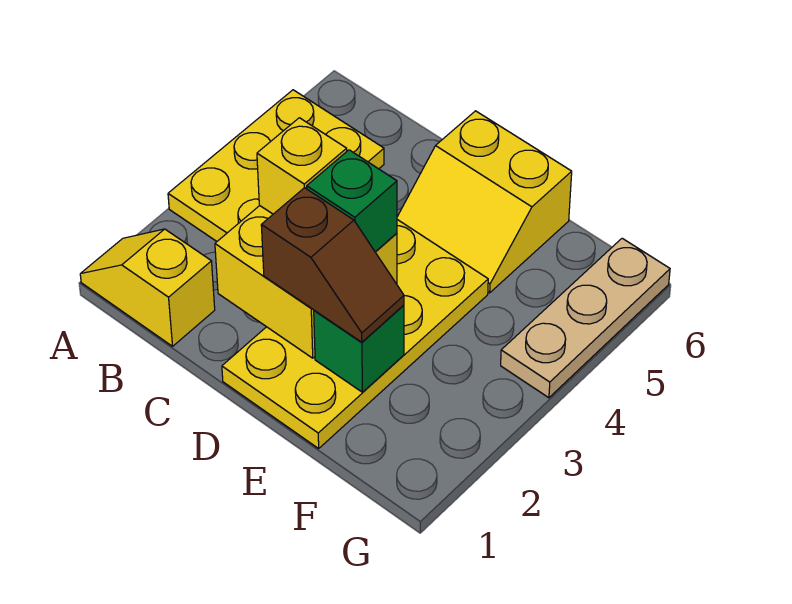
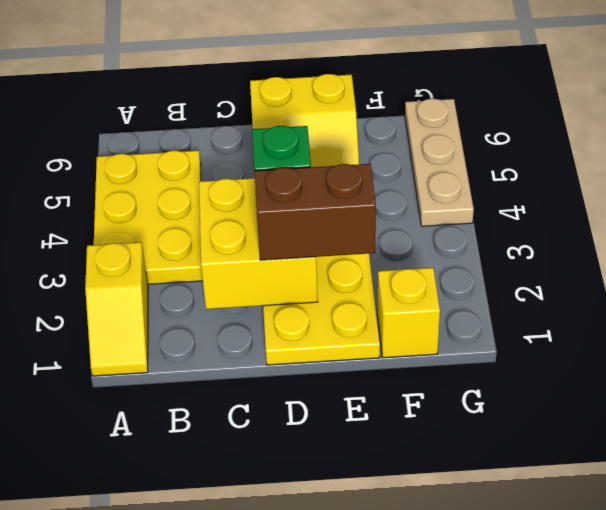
yellow 1x2 slope [80,229,215,346] -> yellow 1x2 slope turned to [85,242,148,376]
yellow 1x1 brick [257,118,347,214] -> yellow 1x1 brick moved to [377,268,440,358]
brown 1x2 slope [261,188,404,342] -> brown 1x2 brick [254,164,376,260]
green 1x1 brick [314,305,404,392] -> none

